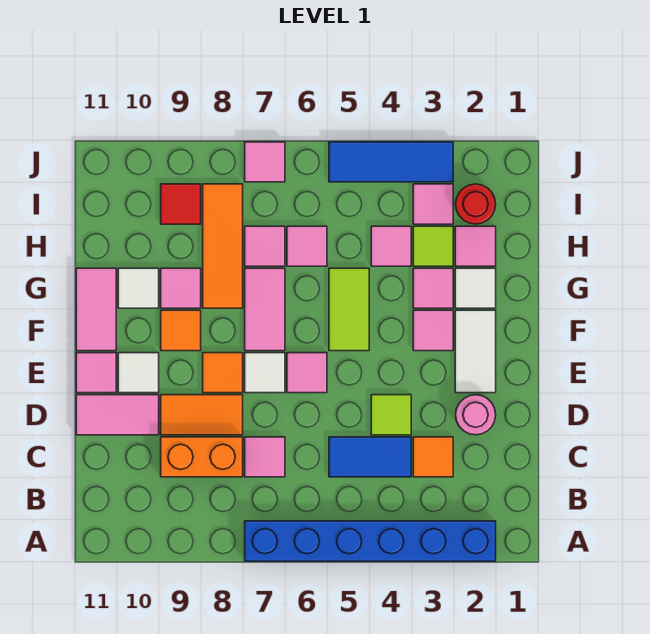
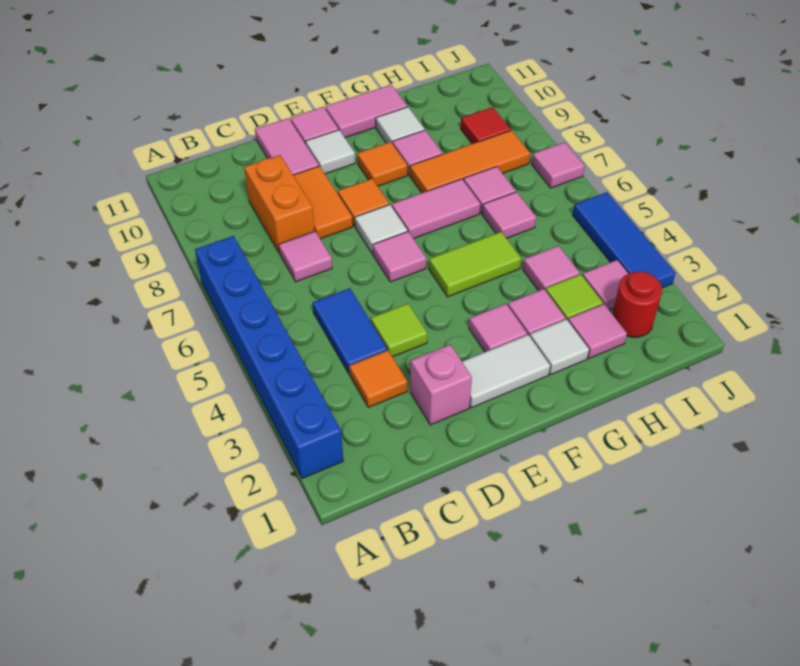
pink 1x1 round brick [456,395,496,435] -> pink 1x1 brick [410,345,472,425]

